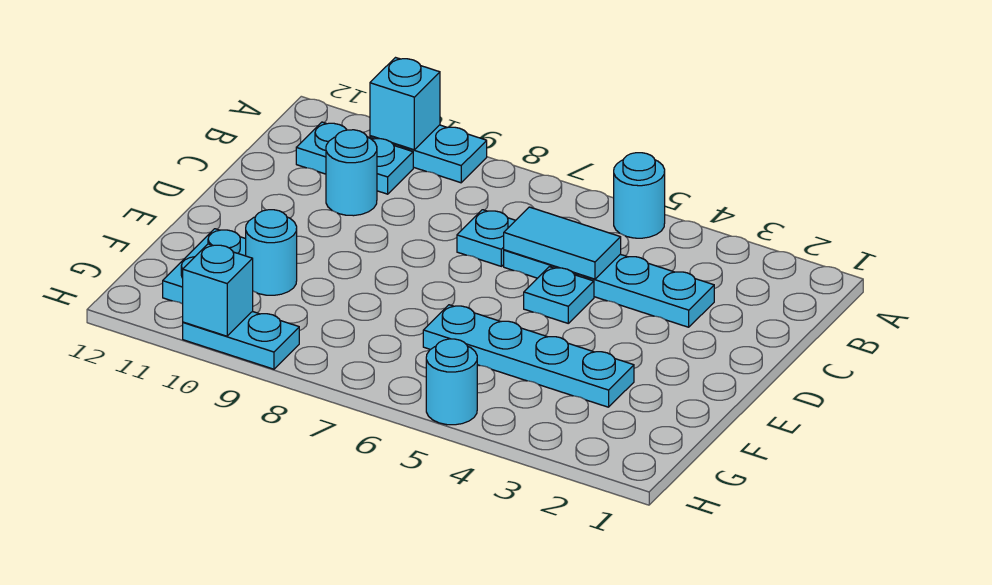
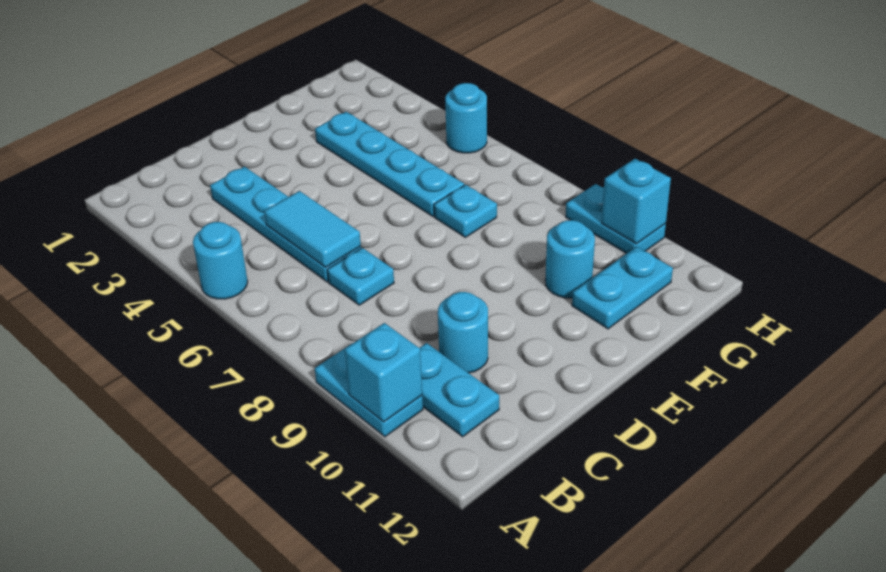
cyan 1x1 plate [524,267,594,323] -> cyan 1x1 plate moved to [434,185,497,237]

